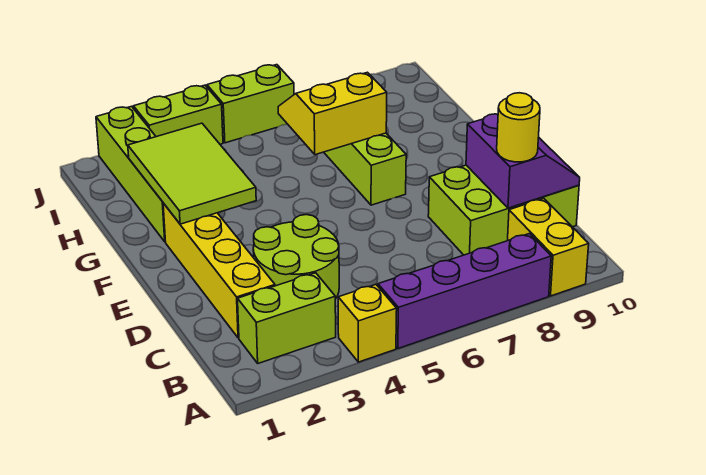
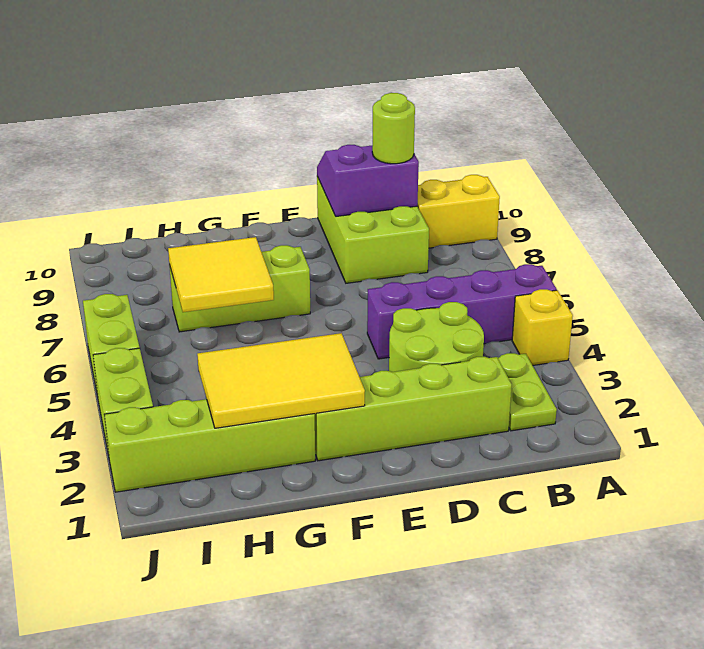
purple 1x4 brick [378,234,551,348] -> purple 1x4 brick turned to [367,264,557,359]
lime 1x2 brick [238,273,336,363] -> lime 1x2 plate [498,353,557,431]
yellow 1x4 brick [163,203,275,338] -> lime 1x4 brick [315,357,512,461]
yellow 1x1 round brick [497,93,540,162] -> lime 1x1 round brick [372,93,415,164]
lime 2x3 tile [128,123,256,224] -> yellow 2x3 tile [197,333,365,428]
yellow 2x2 slope [278,72,387,155] -> yellow 2x2 tile [168,237,274,312]

